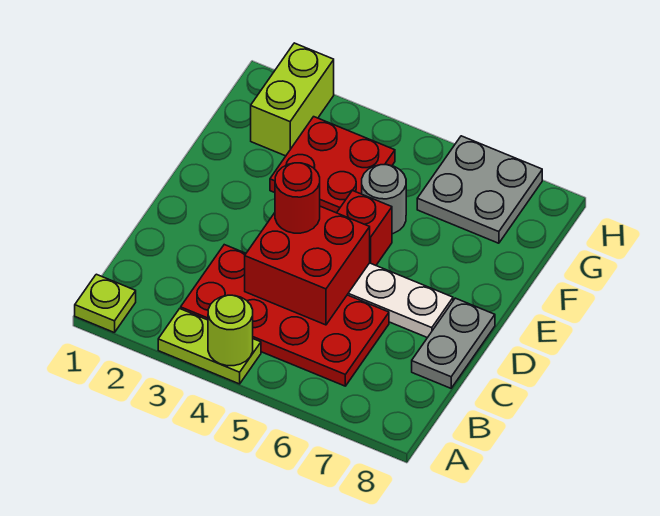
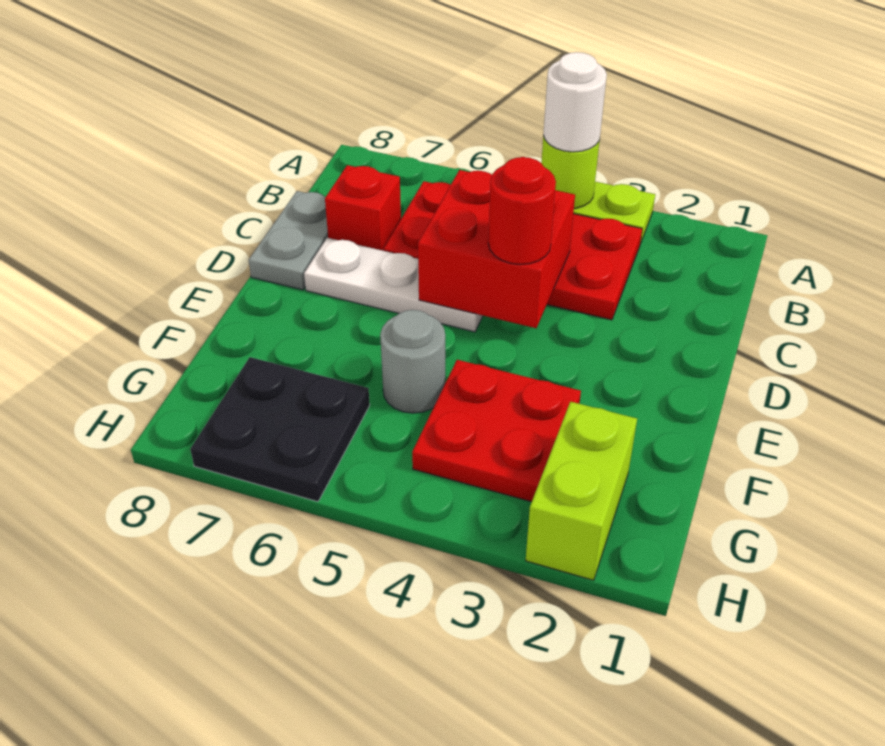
lime 1x1 plate [75,274,136,333] -> none
none -> white 1x1 round brick [543,52,607,152]
red 1x1 brick [337,191,392,265] -> red 1x1 brick moved to [325,165,401,251]
grey 2x2 plate [417,136,542,243] -> black 2x2 plate [190,357,370,502]

